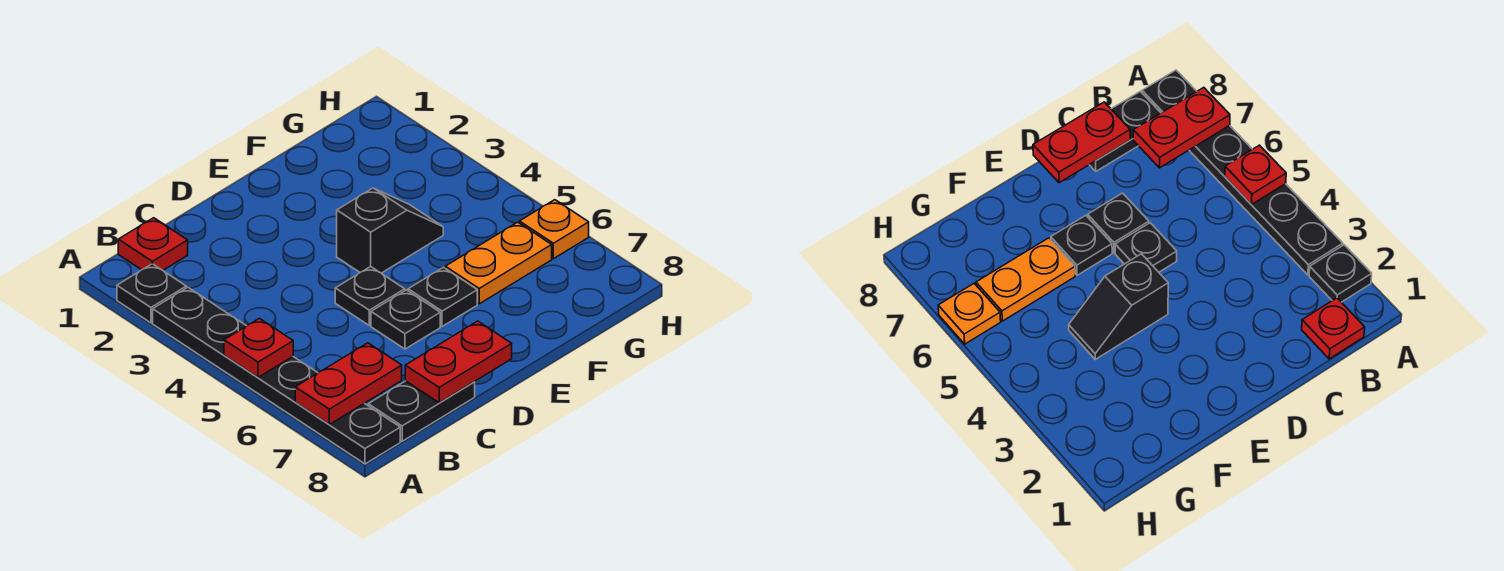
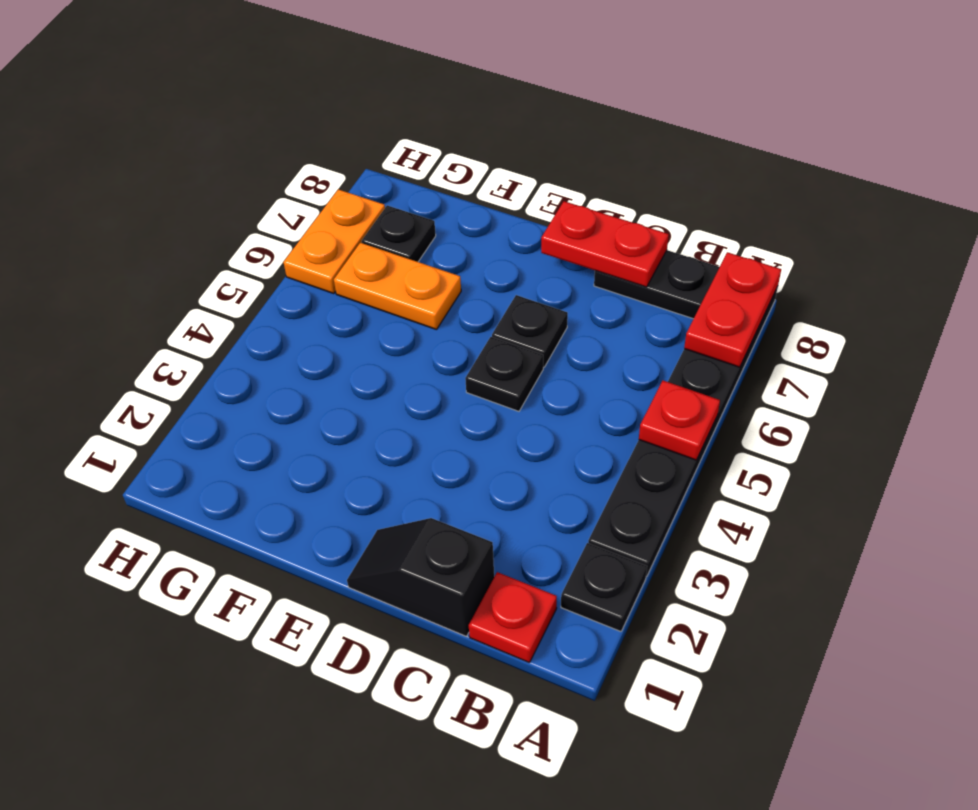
red 1x2 plate [295,343,402,424] -> red 1x2 plate turned to [684,252,781,367]
black 1x2 slope [337,188,443,273] -> black 1x2 slope moved to [347,518,494,636]
black 1x1 plate [408,268,477,326] -> black 1x1 plate moved to [362,205,436,262]
orange 1x1 plate [520,200,589,259] -> orange 1x2 plate [283,189,385,293]

